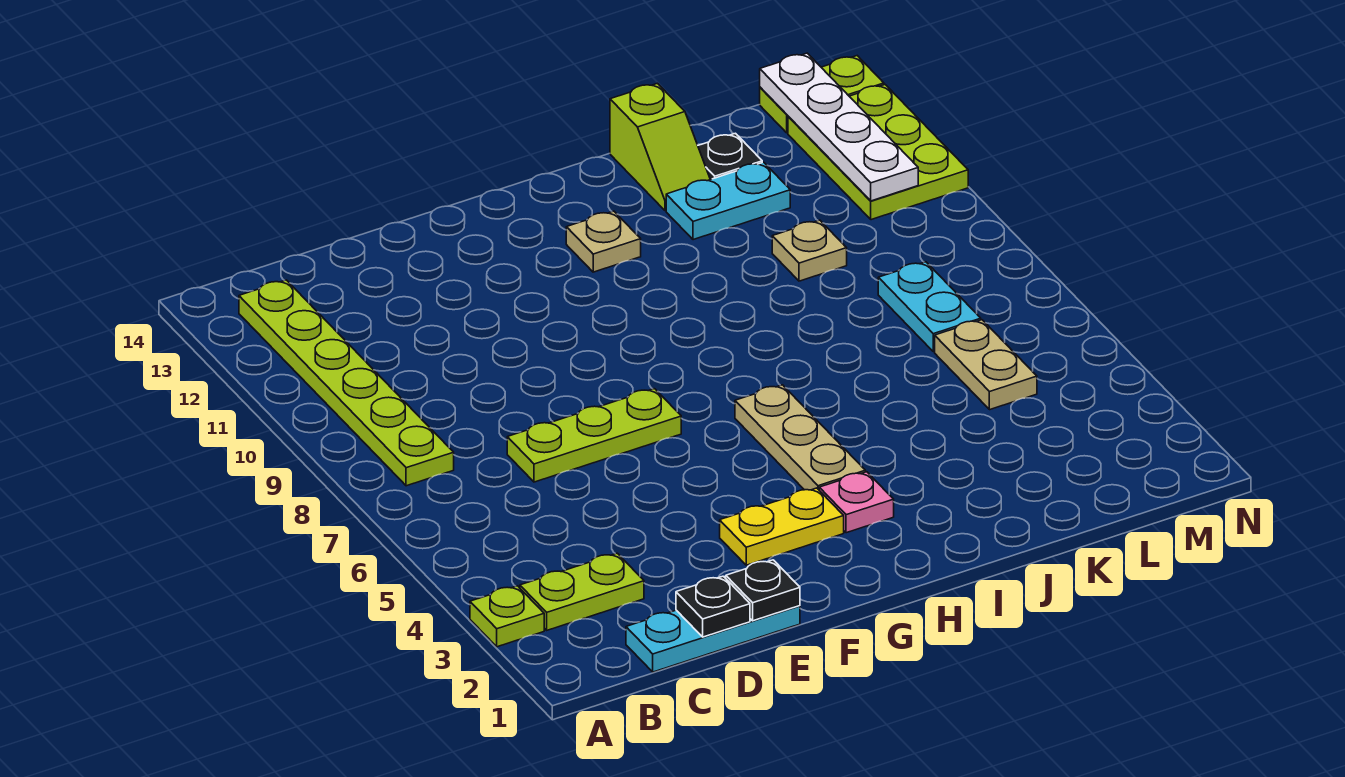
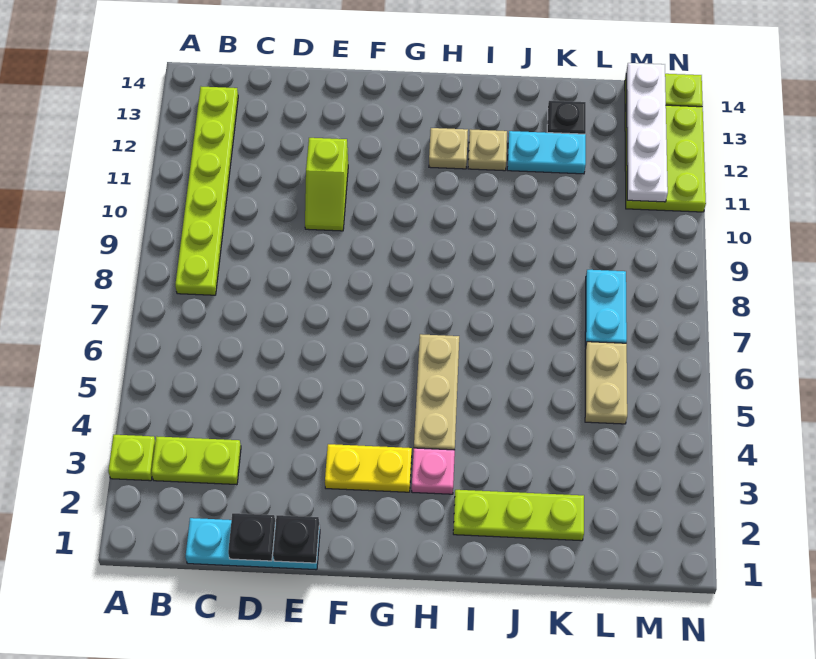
lime 1x3 plate [507,389,681,482] -> lime 1x3 plate moved to [453,490,584,541]
lime 1x2 slope [610,83,710,211] -> lime 1x2 slope moved to [305,138,348,231]
tan 1x1 plate [772,220,847,281] -> tan 1x1 plate moved to [468,129,507,171]

